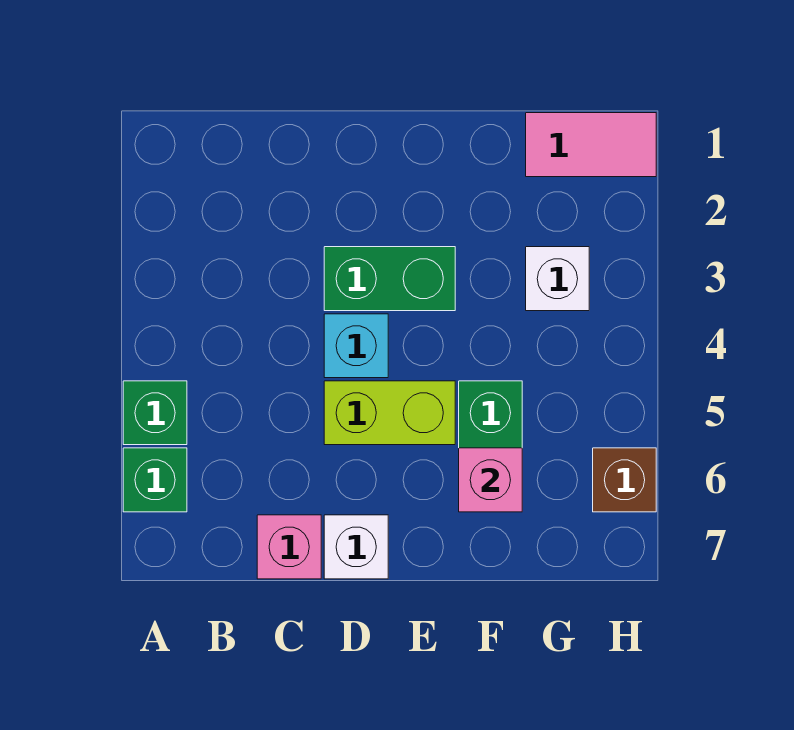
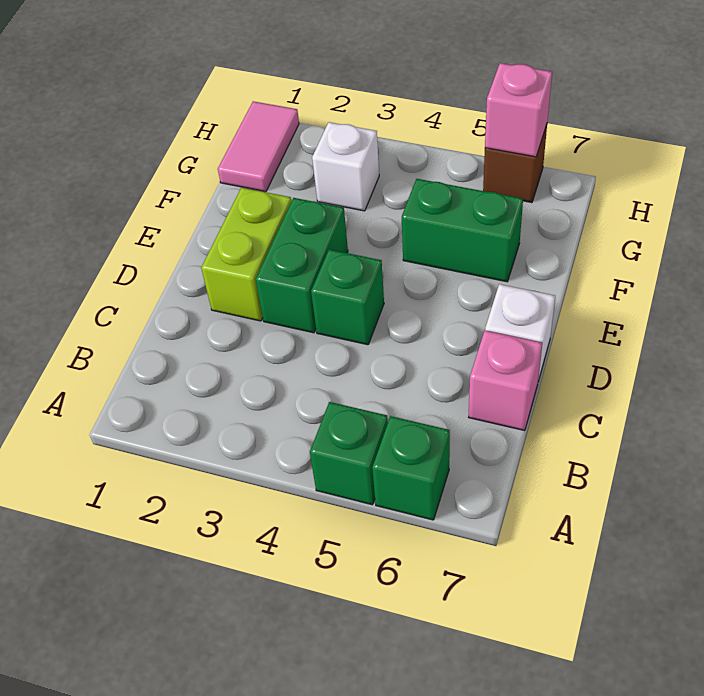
cyan 1x1 brick [324,314,388,378] -> green 1x1 brick [311,250,384,345]
lime 1x2 brick [324,381,455,445] -> lime 1x2 brick moved to [201,188,291,321]
pink 1x1 brick [459,448,522,512] -> pink 1x1 brick moved to [485,63,552,157]

